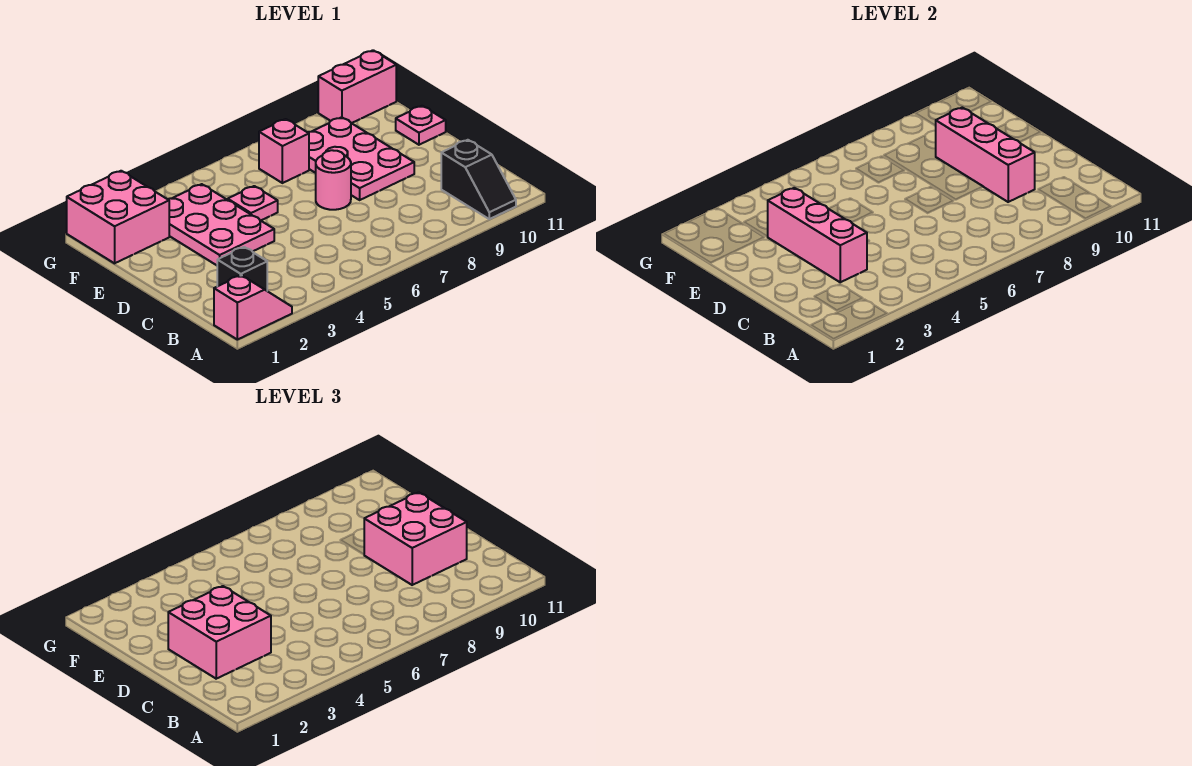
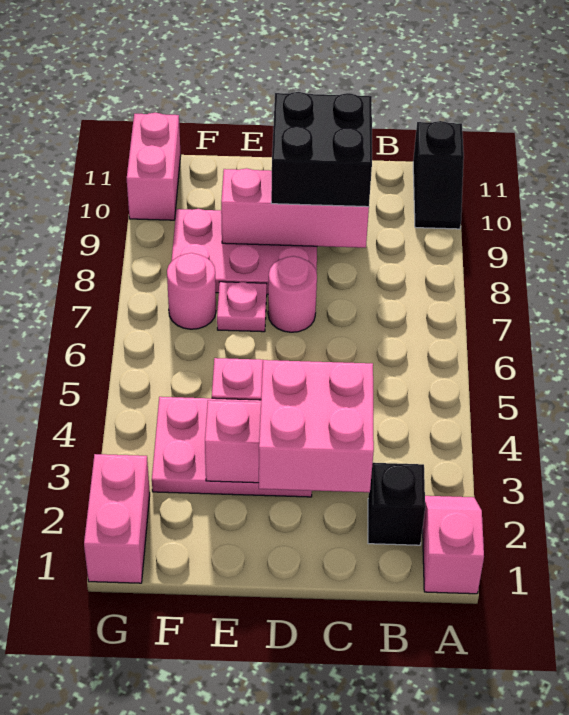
black 1x2 slope [441,140,516,219] -> black 1x2 slope turned to [413,121,464,229]
pink 2x2 brick [364,492,467,585] -> black 2x2 brick [271,92,372,207]
pink 1x1 plate [396,106,446,145] -> pink 1x1 plate moved to [217,282,267,332]
pink 2x2 brick [67,171,169,263] -> pink 1x2 brick [84,454,150,583]
pink 1x1 brick [259,119,309,183] -> pink 1x1 round brick [167,253,216,329]

